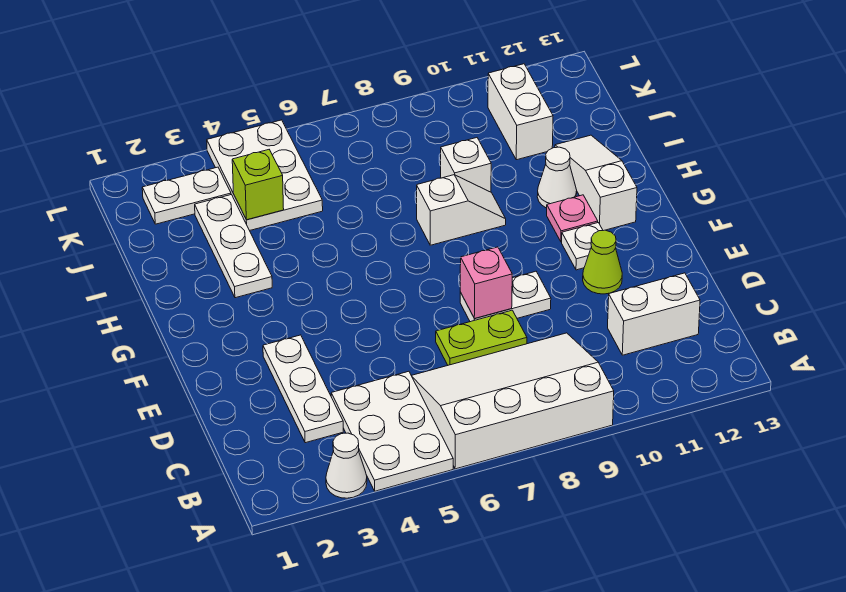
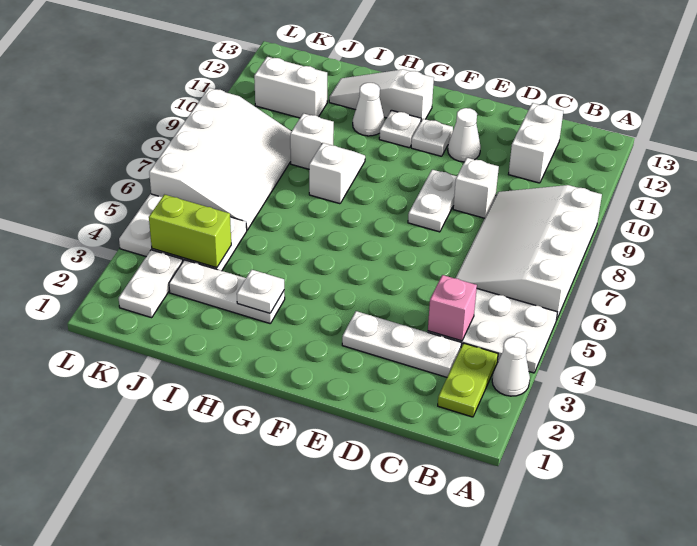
lime 1x2 plate [436,310,527,365] -> lime 1x2 plate moved to [438,343,498,417]
none -> white 1x1 brick [453,158,499,218]
pink 1x1 brick [460,247,512,319] -> pink 1x1 brick moved to [428,275,477,341]
lime 1x1 cone [583,230,622,294] -> white 1x1 cone [448,108,481,162]
pink 1x1 plate [547,195,598,242] -> white 1x1 plate [379,110,421,148]
none -> white 1x1 plate [237,270,284,313]
lime 1x1 brick [232,150,284,220] -> lime 1x2 brick [149,195,231,268]
none -> white 3x4 slope [149,88,292,230]

